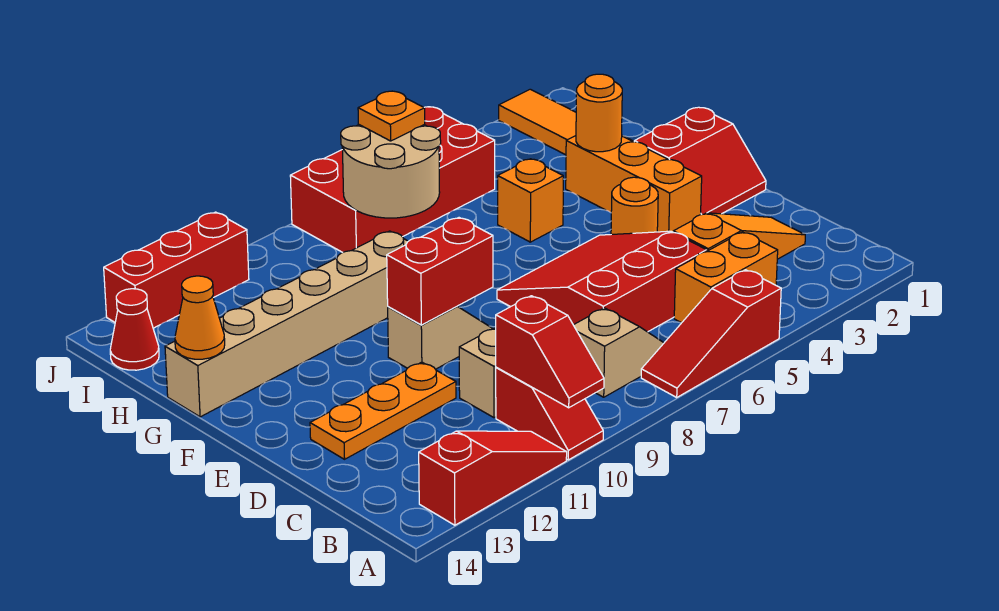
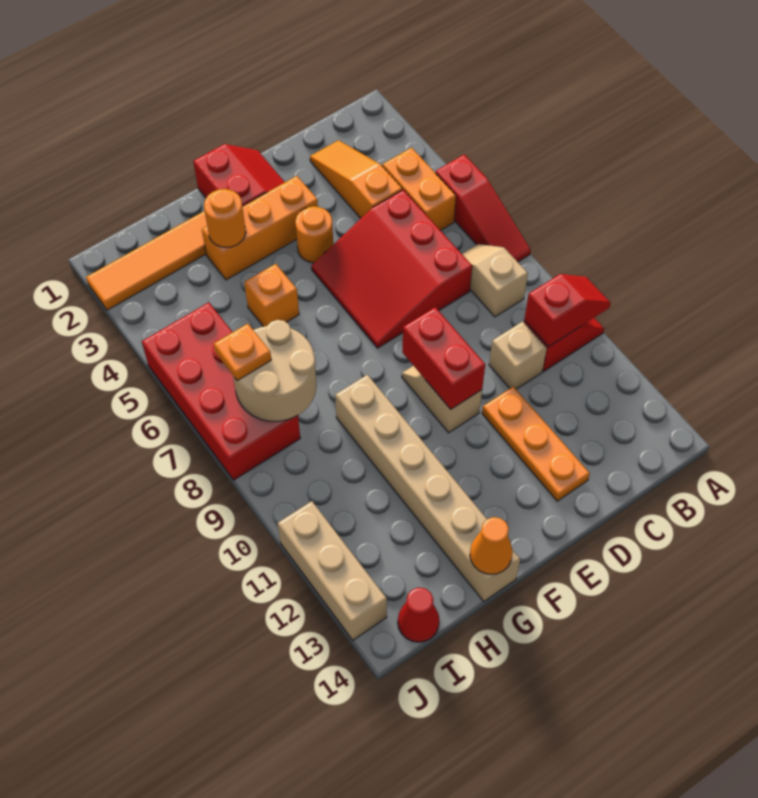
red 1x3 slope [419,431,567,525] -> none
red 1x3 brick [104,212,249,328] -> tan 1x3 brick [278,501,387,640]

